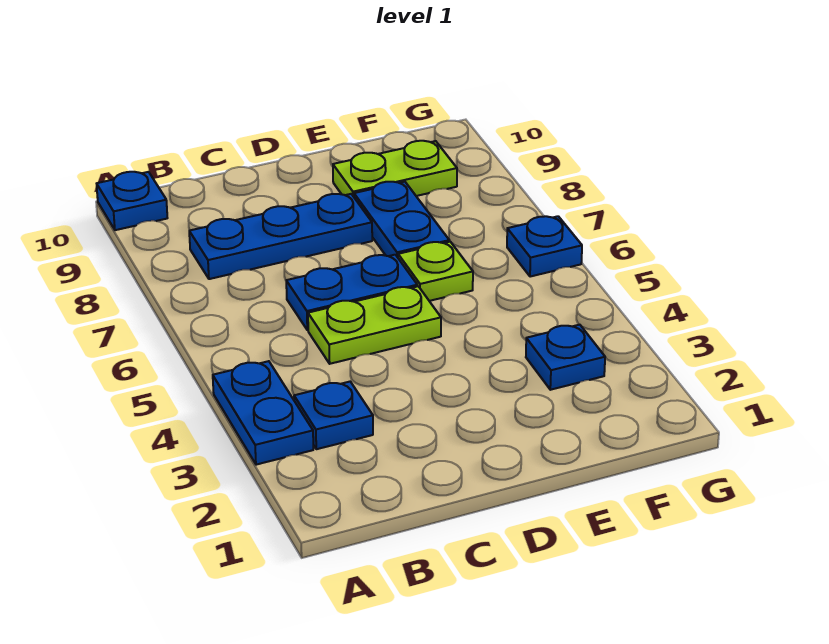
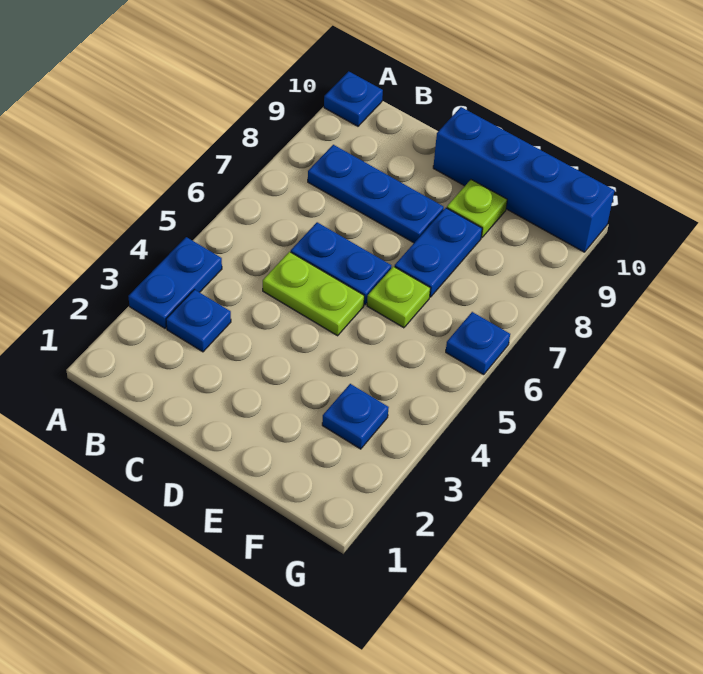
none -> blue 1x4 brick [433,107,615,252]
lime 1x2 plate [333,141,457,197] -> lime 1x1 plate [447,180,507,238]

